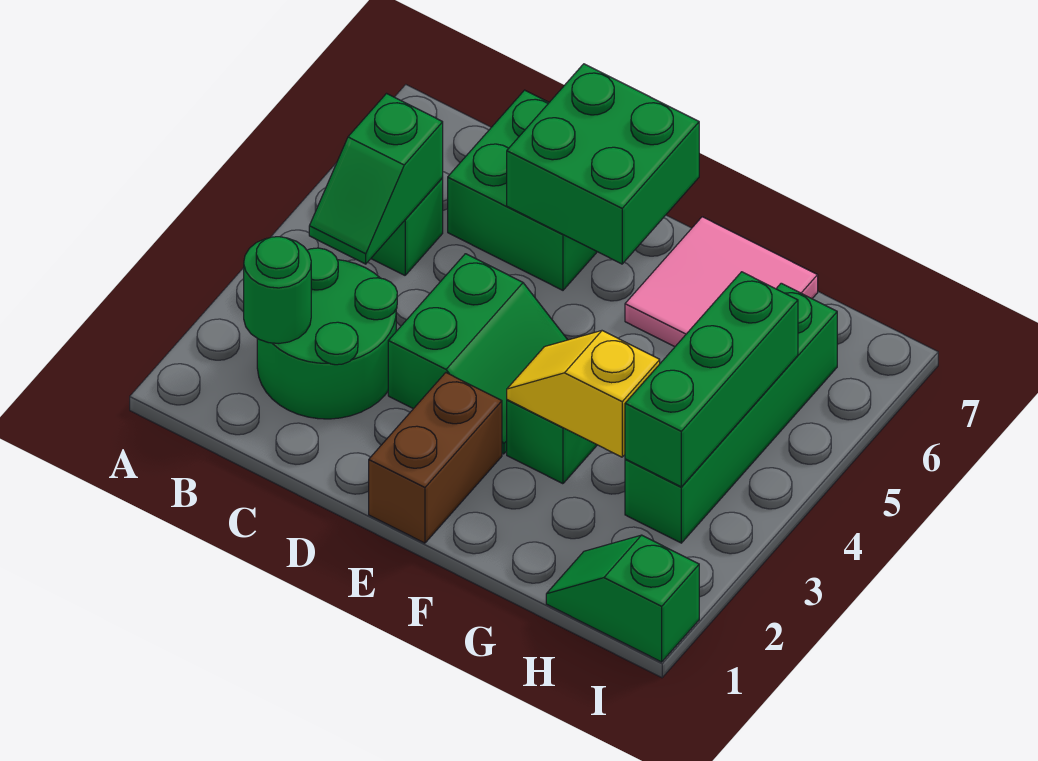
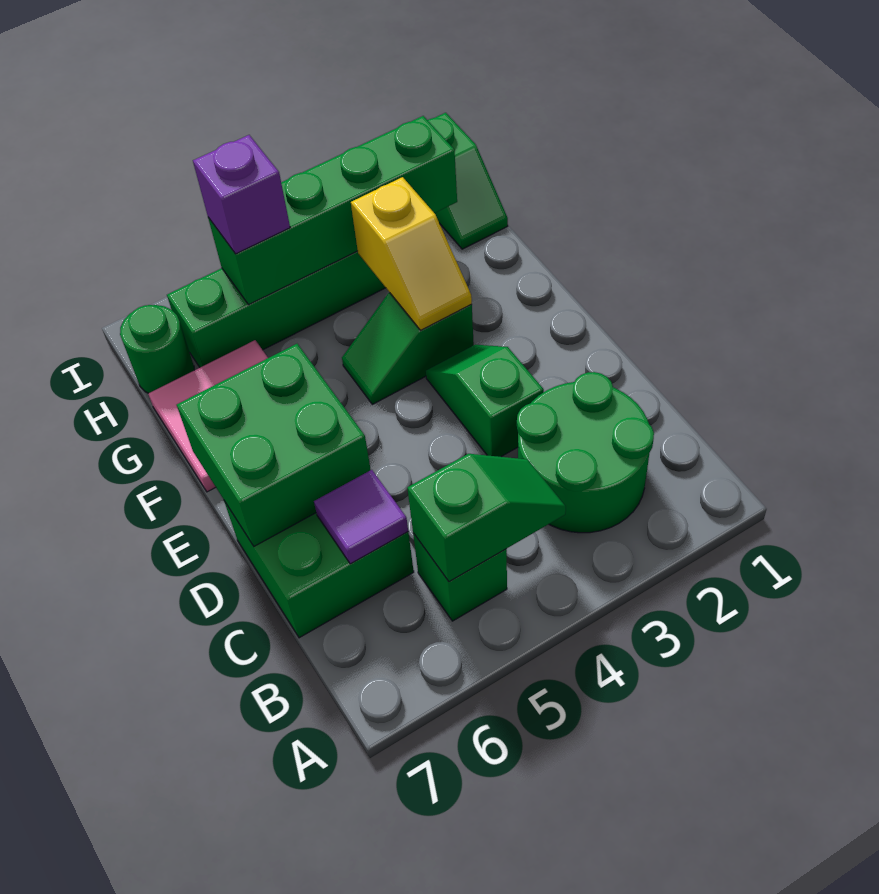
green 1x1 round brick [244,237,311,344] -> green 1x1 round brick moved to [120,305,194,393]
none -> purple 1x1 tile [314,470,408,564]
green 2x2 slope [388,254,567,454] -> green 1x2 slope [426,345,544,457]
brown 1x2 brick [369,373,502,543] -> none
green 1x3 brick [625,272,798,487] -> green 1x4 brick [208,116,457,305]
none -> purple 1x1 brick [193,135,290,254]

